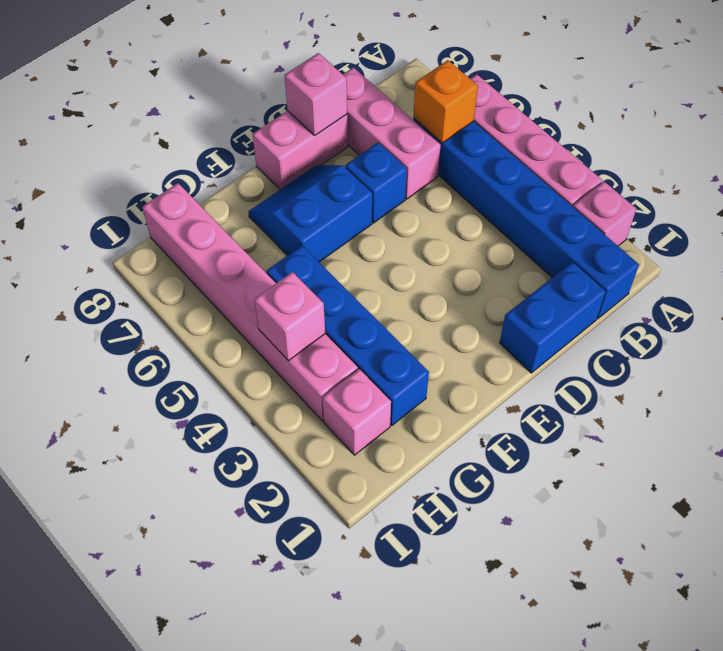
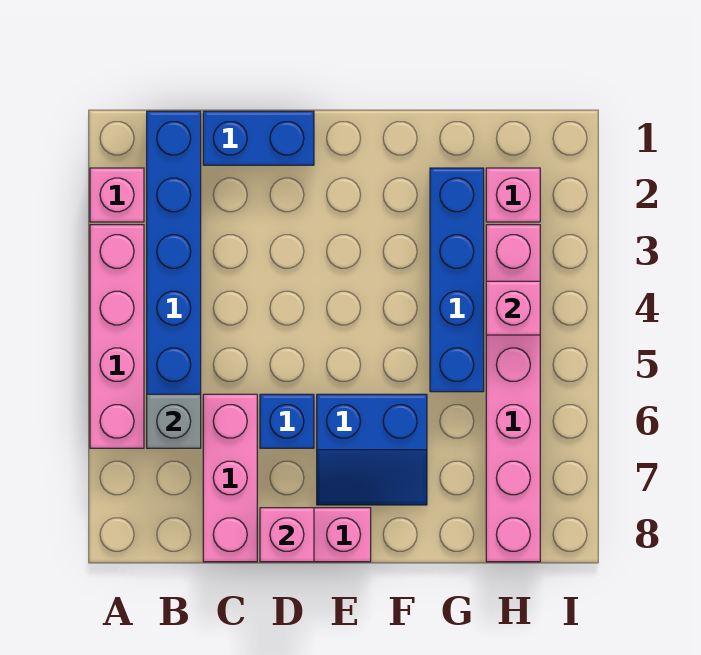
orange 1x1 brick [413,60,478,143] -> grey 1x1 brick [147,394,201,448]

